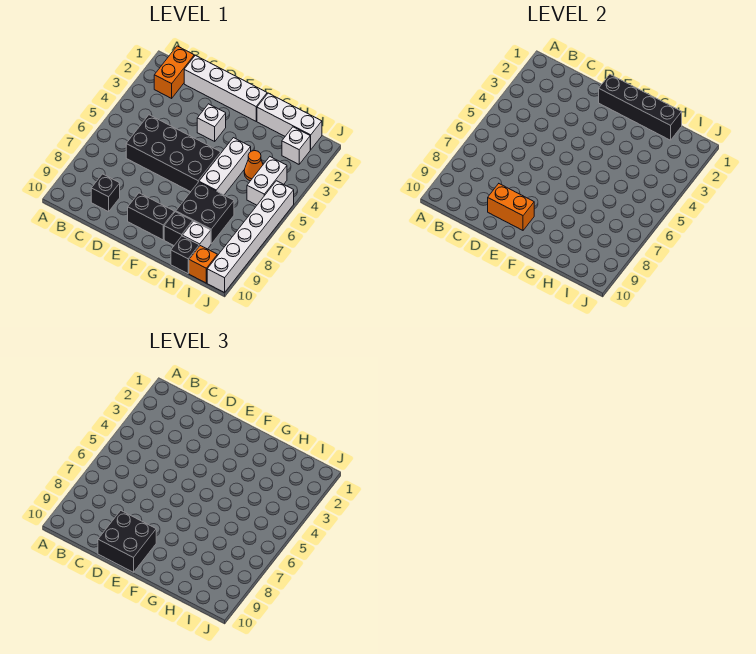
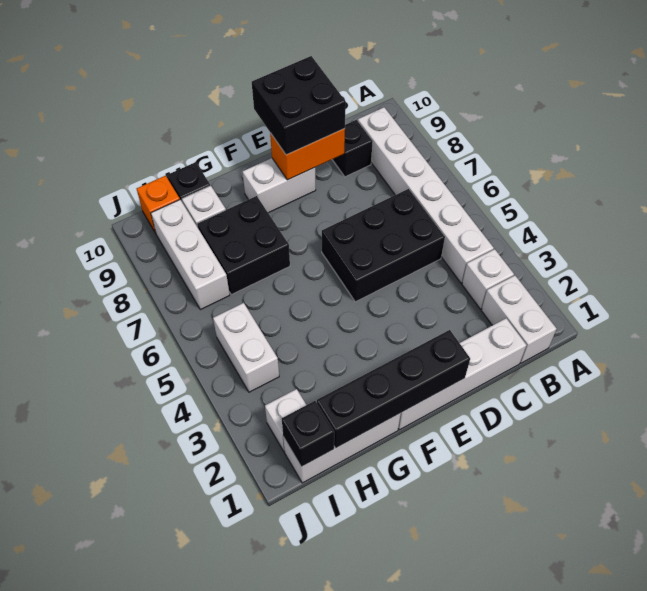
orange 1x2 brick [154,46,194,98] -> white 1x2 brick [481,276,557,363]
black 2x4 brick [126,115,221,192] -> black 2x3 brick [322,189,445,302]
white 1x1 brick [197,104,226,141] -> white 1x1 brick moved to [462,249,514,309]
black 1x2 brick [128,193,174,240] -> white 1x2 brick [243,158,316,213]
white 1x3 brick [199,138,251,195] -> white 1x3 brick moved to [151,200,230,310]
black 1x1 brick [164,212,193,245] -> black 1x1 brick moved to [282,401,334,467]
orange 1x1 cone [244,151,263,181] -> none
white 1x6 brick [207,181,294,293] -> white 1x6 brick moved to [358,107,494,283]

